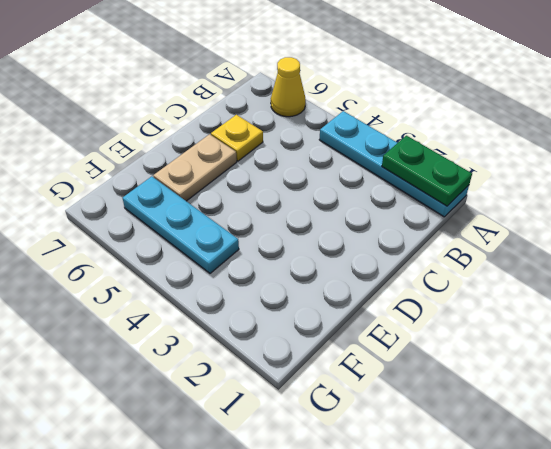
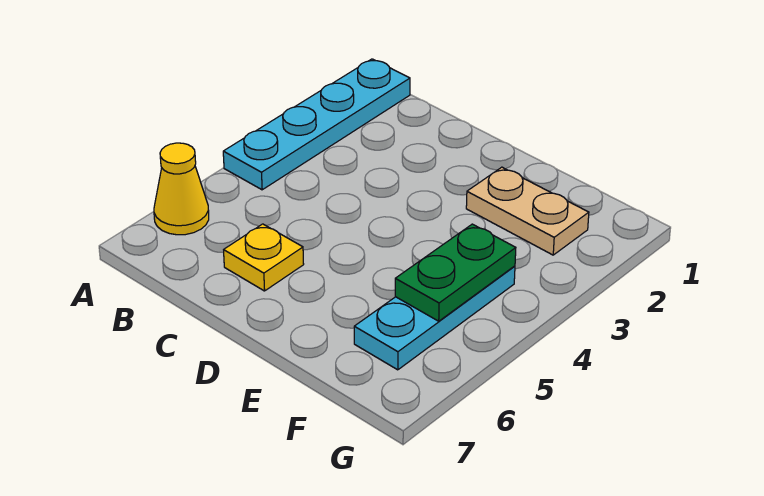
green 1x2 plate [382,136,472,206] -> green 1x2 plate moved to [395,224,516,321]
tan 1x2 plate [153,134,237,201] -> tan 1x2 plate moved to [466,167,589,255]

